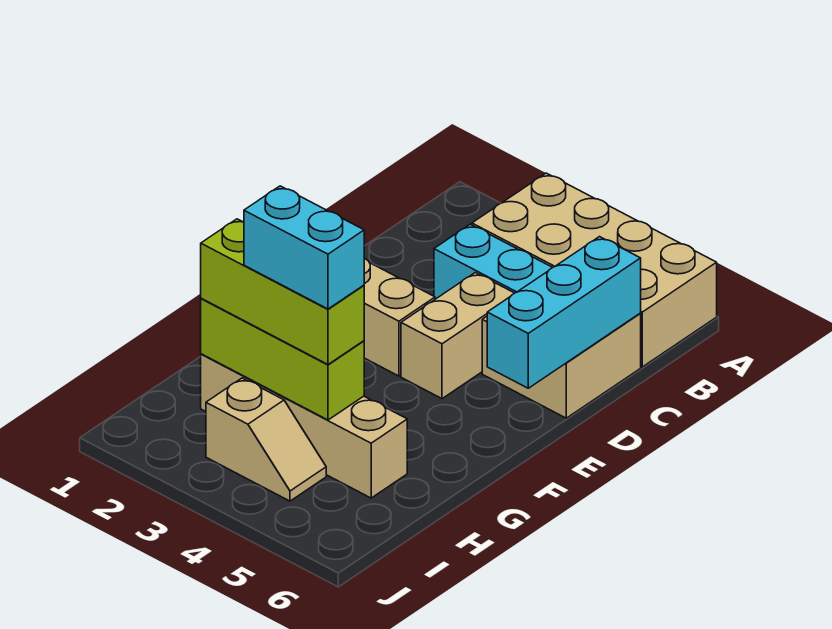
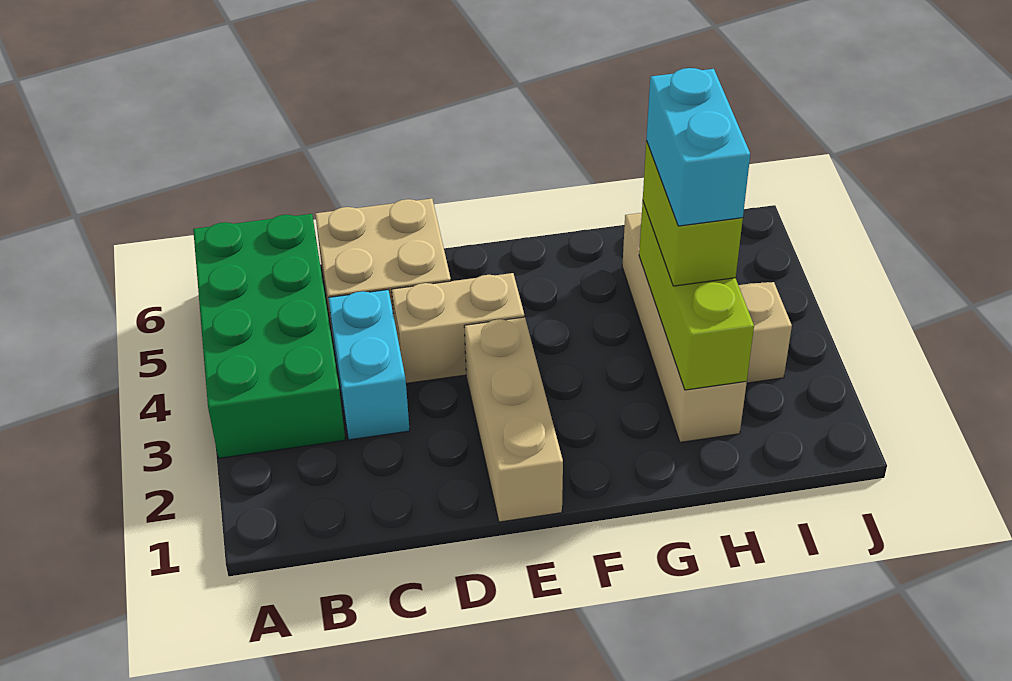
tan 2x4 brick [472,173,717,367] -> green 2x4 brick [193,214,345,458]
cyan 1x3 brick [487,237,641,388] -> none
lime 1x3 brick [201,219,364,364] -> lime 1x2 brick [643,141,743,286]

